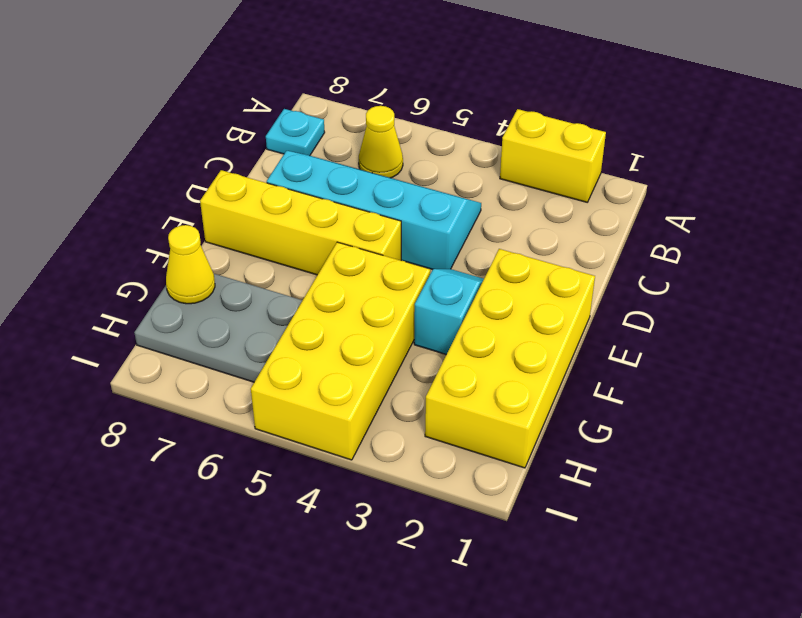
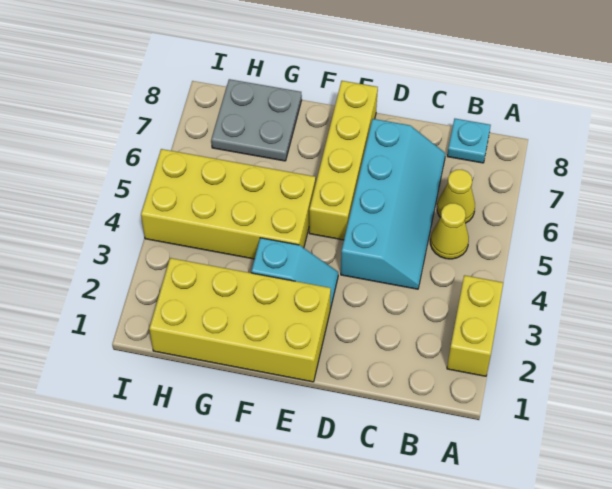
grey 2x3 plate [134,274,303,382] -> grey 2x2 plate [211,79,302,161]
yellow 1x1 cone [166,225,215,304] -> yellow 1x1 cone moved to [430,203,469,259]

